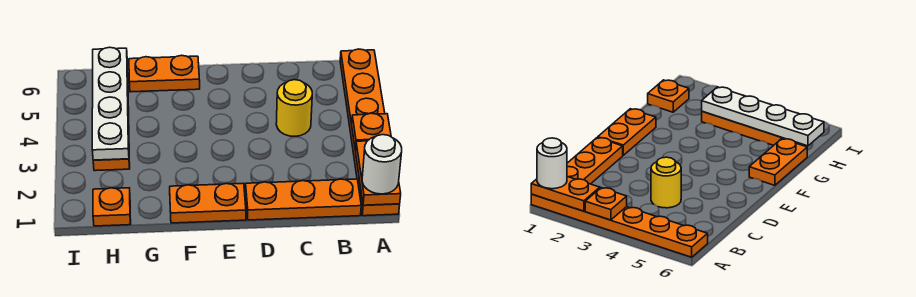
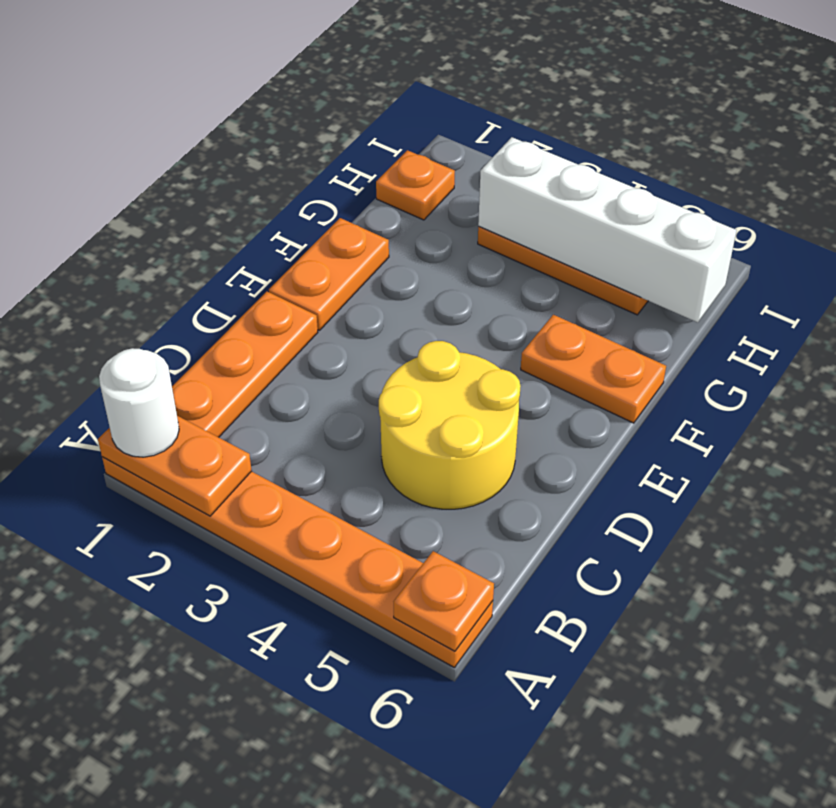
orange 1x1 plate [352,113,391,150] -> orange 1x1 plate moved to [394,551,494,651]
yellow 1x1 round brick [276,80,312,136] -> yellow 2x2 round brick [379,341,521,509]
orange 1x2 plate [129,55,200,92] -> orange 1x2 plate turned to [521,315,666,423]
white 1x4 plate [92,47,129,160] -> white 1x4 brick [478,137,737,322]

